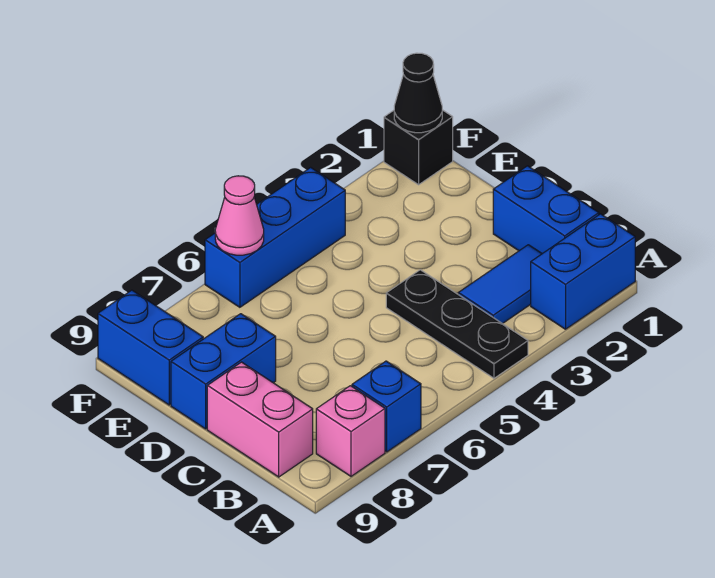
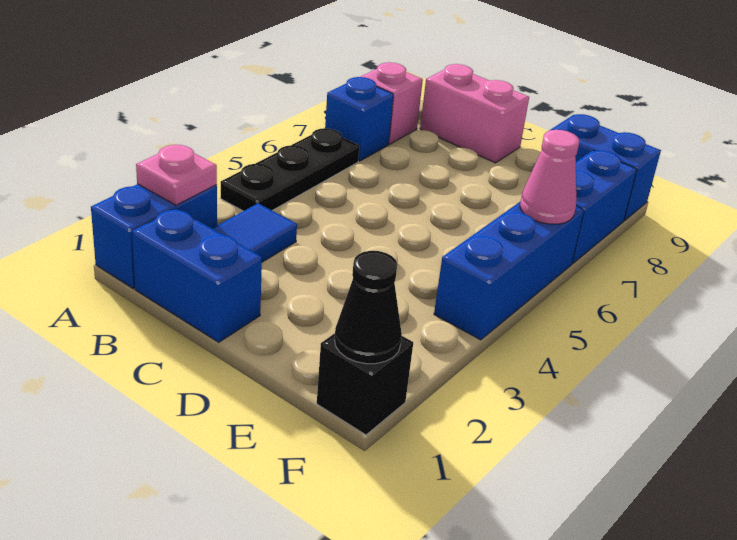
none -> pink 1x1 plate [136,145,217,205]
black 1x3 plate [386,270,528,378] -> black 1x3 plate turned to [221,128,359,211]
blue 1x2 brick [171,314,276,429] -> blue 1x2 brick moved to [572,150,637,264]

